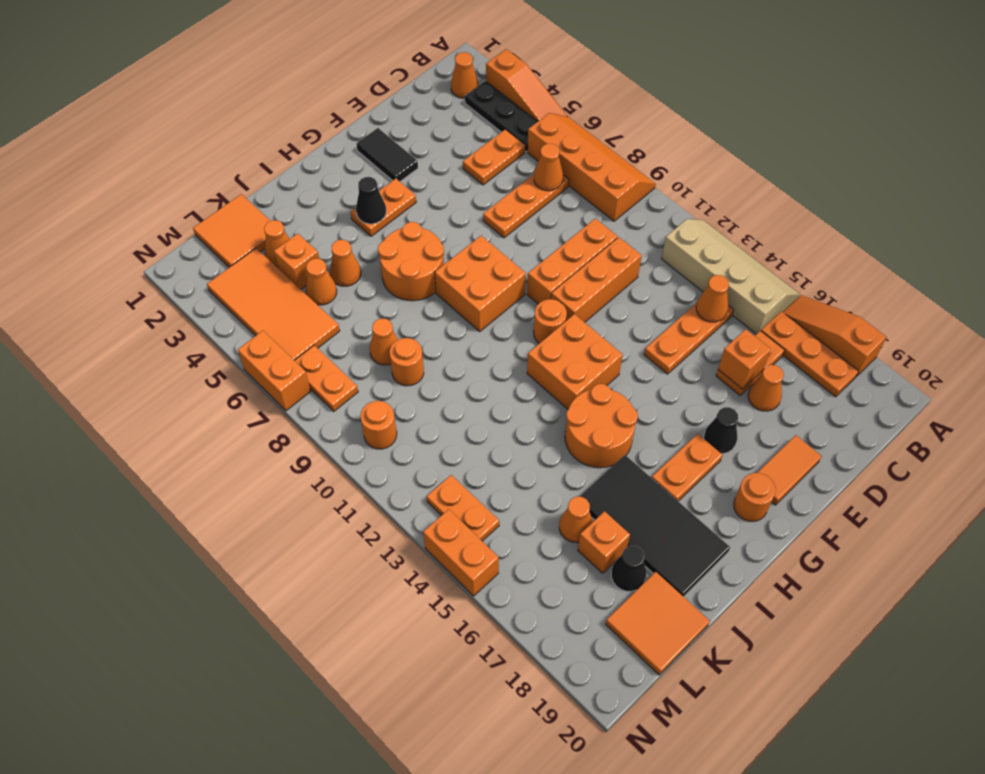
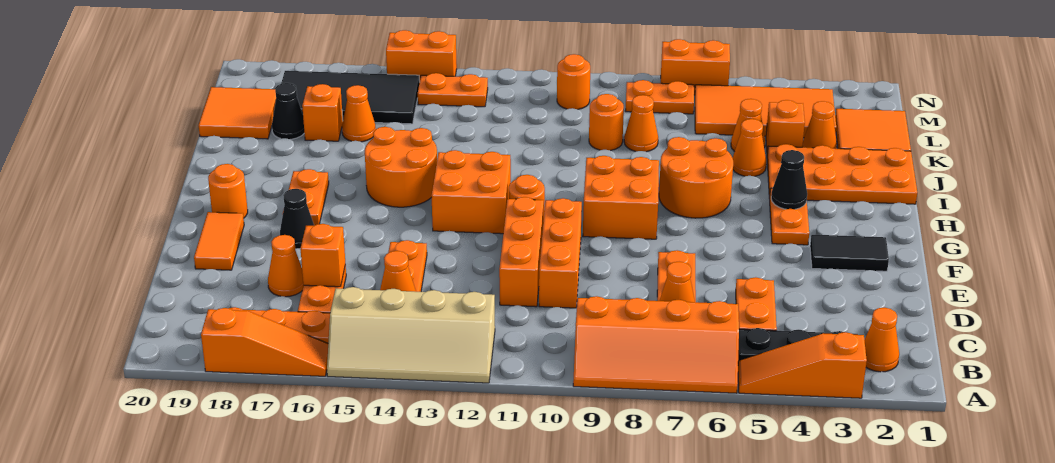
none -> orange 2x4 plate [767,144,917,204]
black 2x4 tile [579,455,730,597] -> black 2x4 tile moved to [281,71,420,124]

